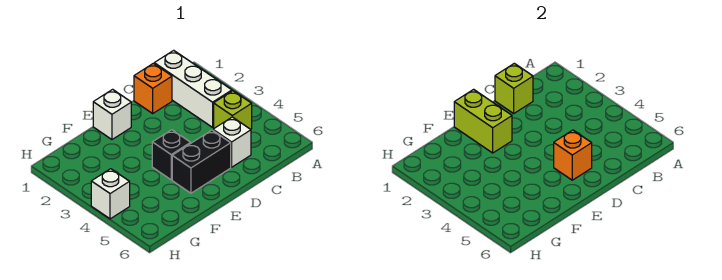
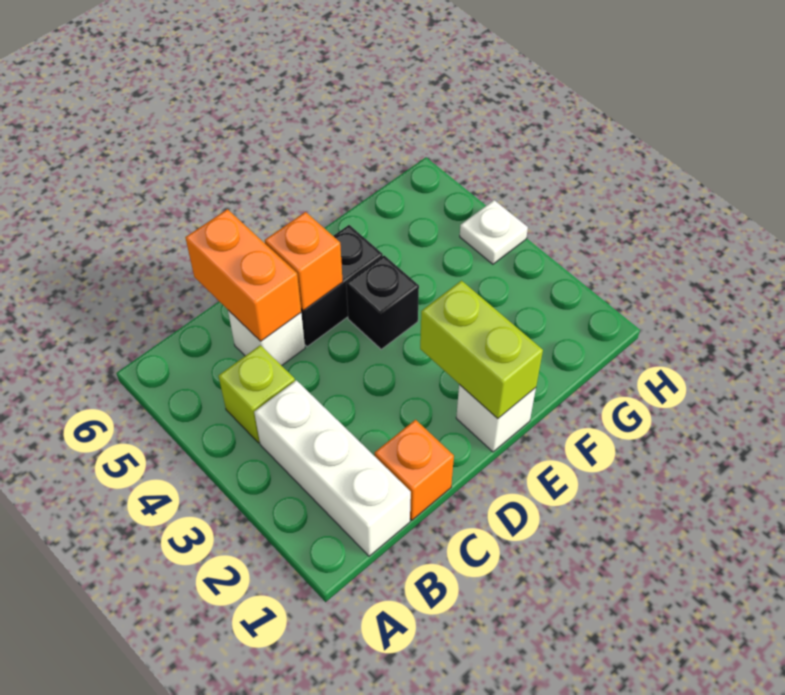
lime 1x1 brick [495,63,533,113] -> none
none -> orange 1x2 brick [185,209,301,341]
white 1x1 brick [91,169,130,219] -> white 1x1 plate [460,200,528,264]

